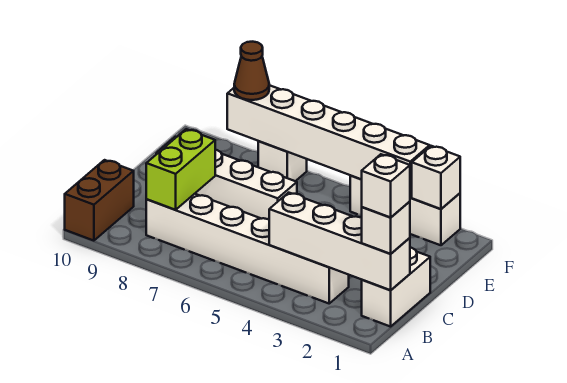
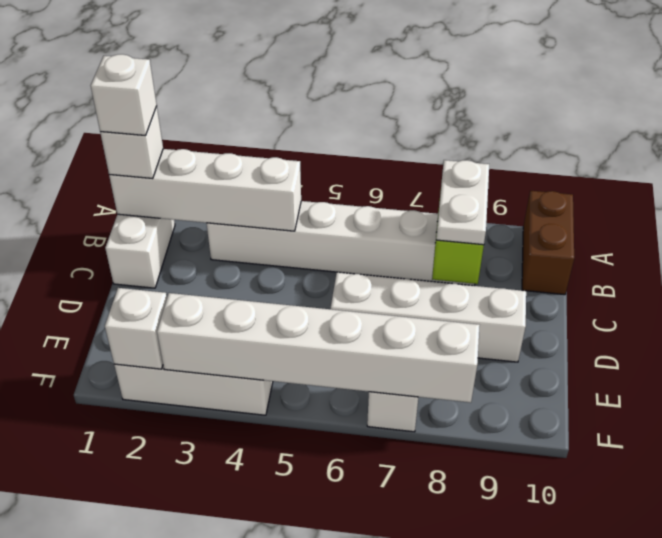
none -> white 1x2 plate [436,160,489,245]
brown 1x1 cone [234,42,269,100] -> none

